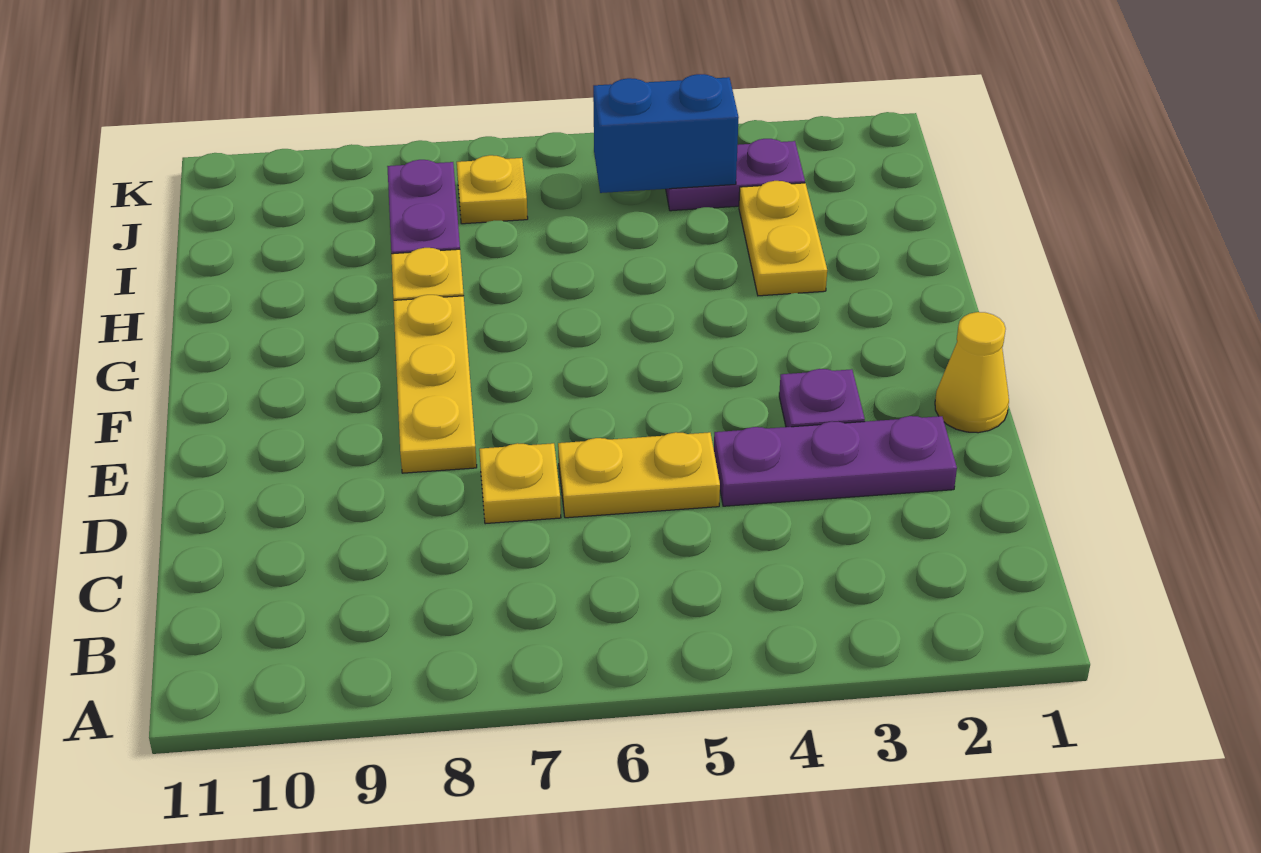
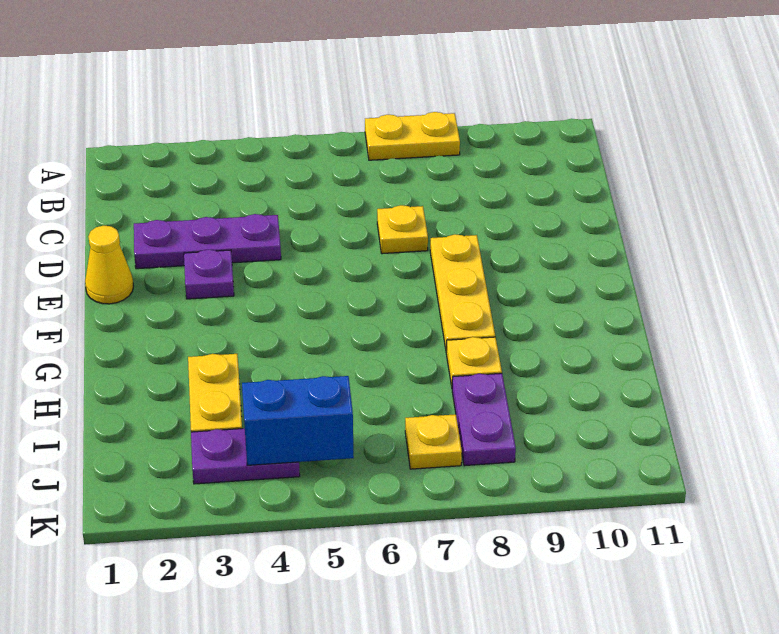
yellow 1x2 plate [558,432,720,518] -> yellow 1x2 plate moved to [365,112,460,160]

